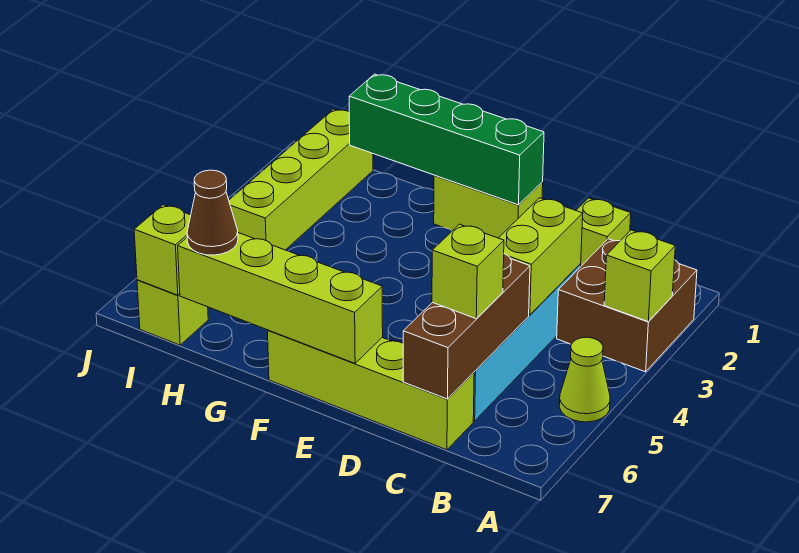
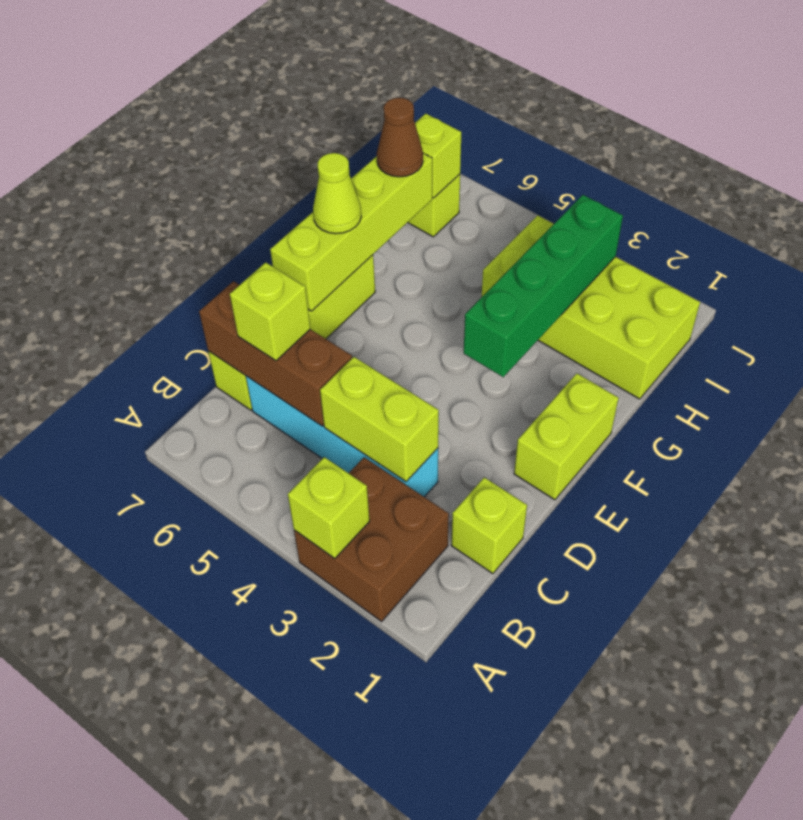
lime 1x1 cone [559,337,610,422] -> lime 1x1 cone moved to [313,153,361,234]
green 1x4 brick [349,74,544,205] -> green 1x4 brick moved to [464,195,623,377]
lime 1x4 brick [229,109,373,250] -> lime 2x4 brick [482,215,700,399]

